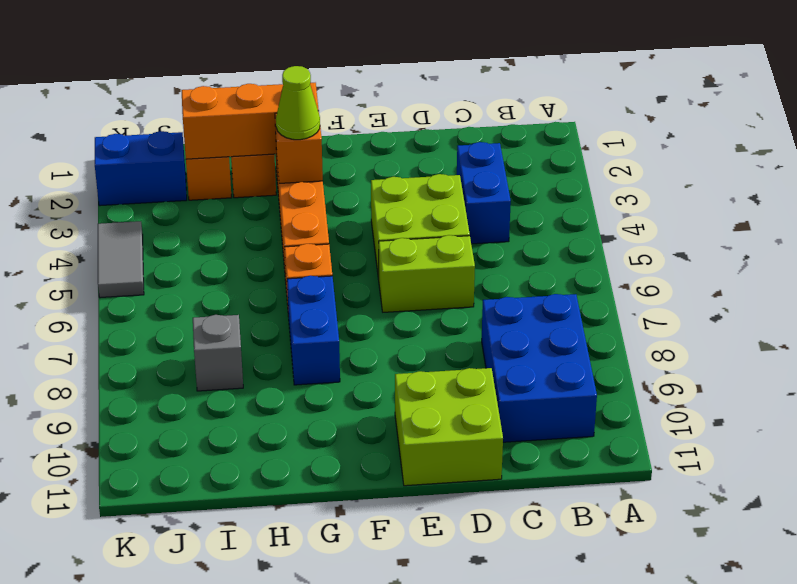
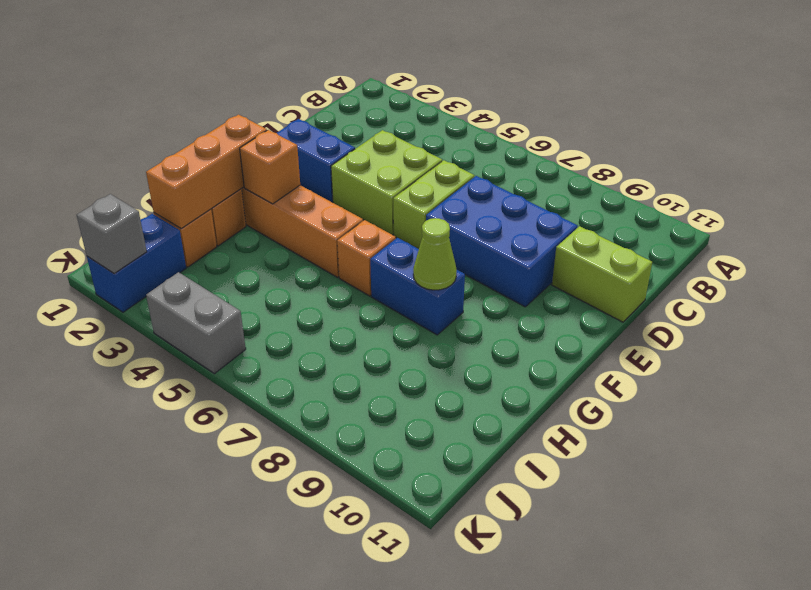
blue 2x3 brick [482,294,597,442] -> blue 2x3 brick moved to [426,176,578,307]
blue 1x2 brick [457,142,511,244] -> blue 1x2 brick moved to [277,119,355,202]
lime 2x2 brick [395,368,503,486] -> lime 1x2 brick [552,226,652,322]
lime 1x1 cone [276,66,320,140] -> lime 1x1 cone moved to [413,218,457,290]
grey 1x1 brick [193,315,243,391] -> grey 1x1 brick moved to [77,194,147,274]
grey 1x2 tile [98,221,144,298] -> grey 1x2 brick [146,272,246,374]

